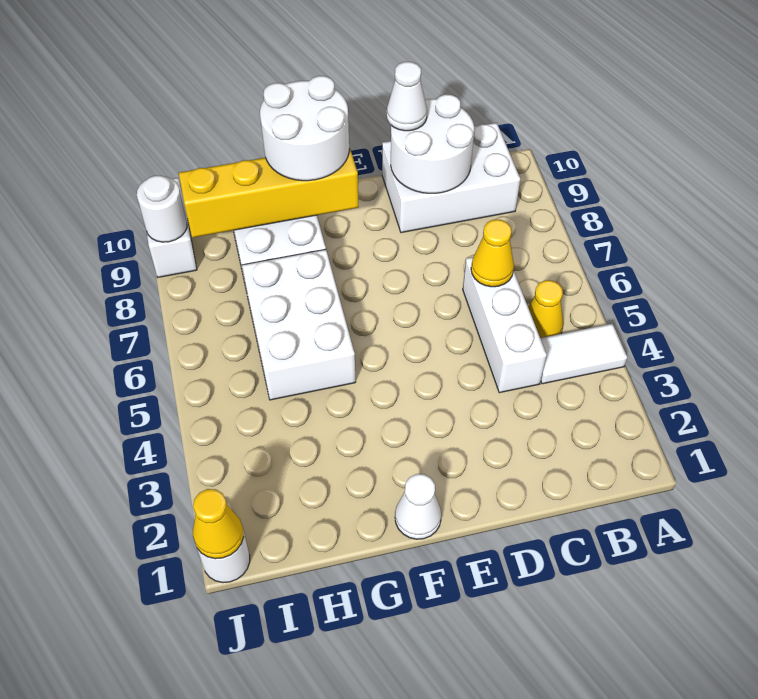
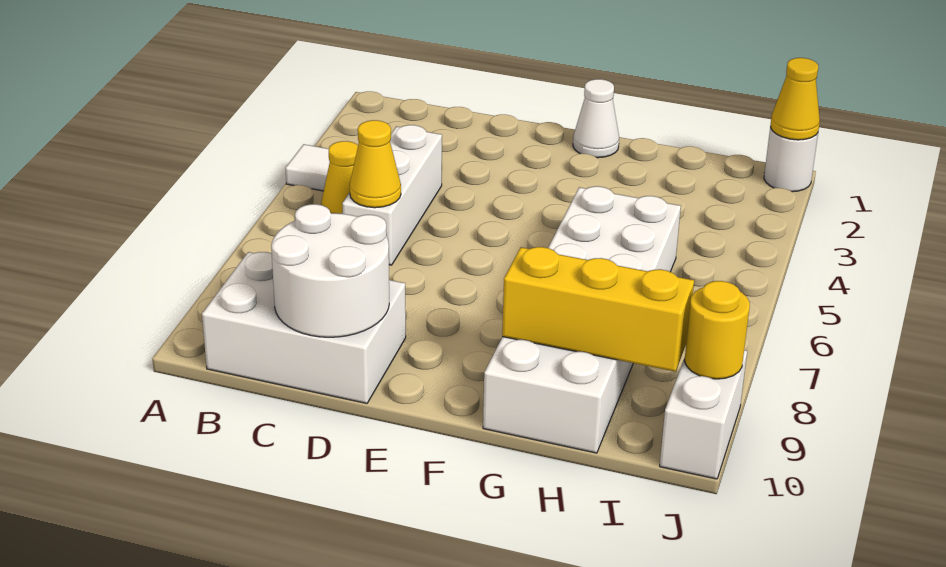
white 1x1 cone [387,62,427,131] -> none
yellow 1x4 brick [179,147,358,238] -> yellow 1x3 brick [502,247,694,372]
white 2x2 round brick [260,76,349,181] -> none
white 1x1 round brick [137,176,187,242] -> yellow 1x1 round brick [684,281,750,379]

